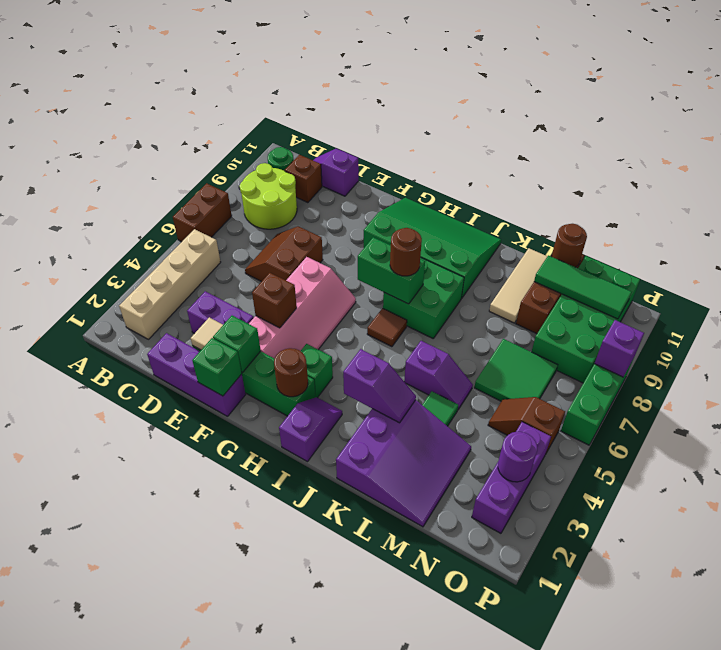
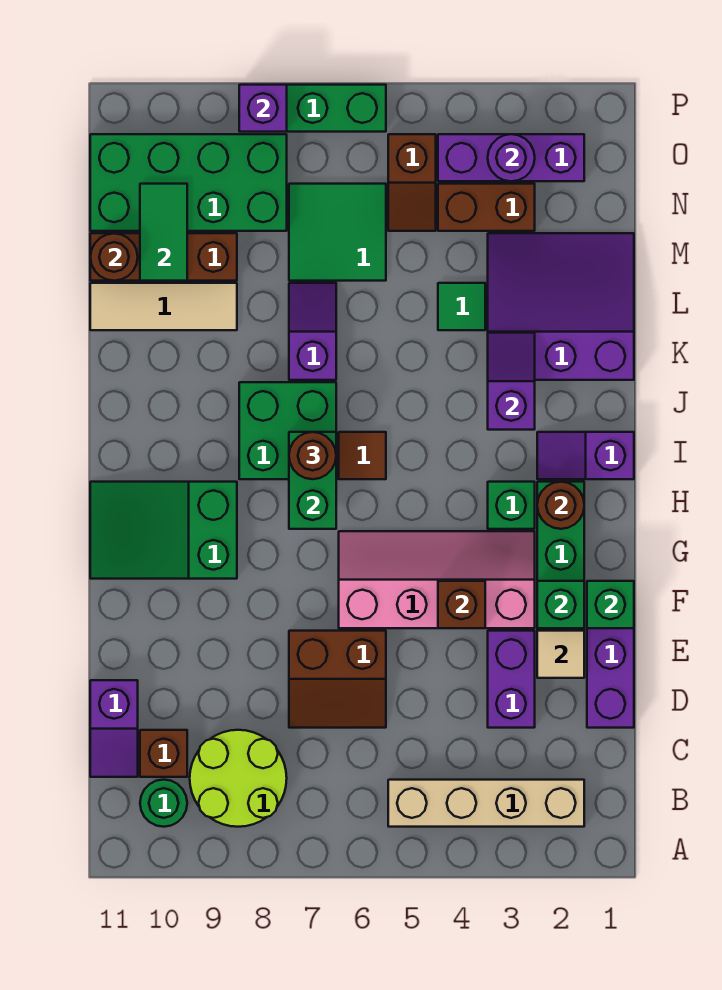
brown 1x2 brick [173,183,232,242] -> brown 1x2 brick moved to [438,184,535,231]
green 3x4 slope [364,198,501,298] -> green 2x3 slope [90,482,237,579]
purple 1x2 slope [404,341,473,409] -> purple 1x2 slope moved to [289,283,336,380]
green 1x3 tile [534,255,632,319] -> green 1x2 tile [140,184,187,281]

